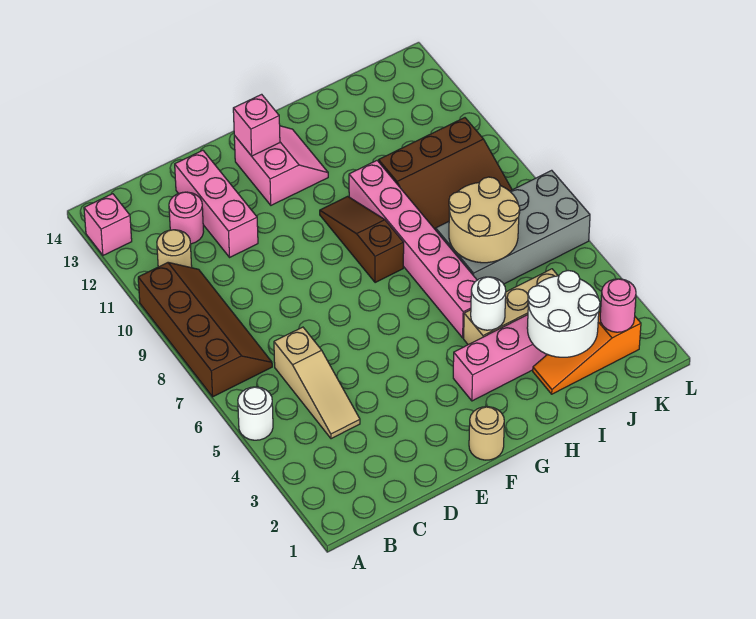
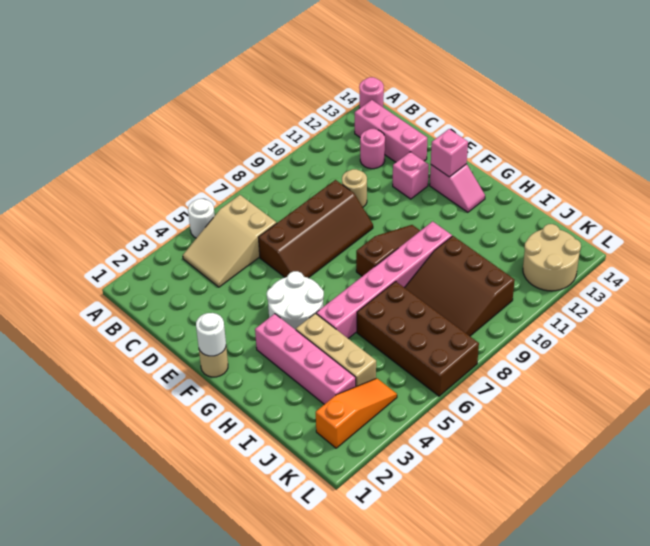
brown 2x4 slope [138,262,272,397] -> brown 2x4 slope moved to [258,180,373,278]
pink 1x1 brick [84,194,132,255] -> pink 1x1 brick moved to [393,152,429,199]
tan 1x1 round brick [157,230,192,268] -> tan 1x1 round brick moved to [342,169,367,207]
tan 1x3 slope [274,327,360,439] -> tan 2x3 slope [183,195,276,287]
pink 1x3 brick [175,150,258,257] -> pink 1x3 brick turned to [355,100,427,162]
pink 2x2 slope [234,126,328,205] -> pink 1x2 slope [430,164,485,212]
white 1x1 round brick [471,277,506,330] -> white 1x1 round brick moved to [196,313,226,356]
orange 1x3 slope [533,311,641,394] -> orange 1x3 slope turned to [316,378,397,448]
white 2x2 round brick [527,271,600,357] -> white 2x2 round brick moved to [267,271,324,330]
grey 2x4 brick [436,170,590,284] -> brown 2x4 brick [357,281,479,396]
tan 2x2 round brick [449,177,520,263] -> tan 2x2 round brick moved to [523,224,581,291]
pink 1x1 round brick [600,279,636,332] -> pink 1x1 round brick moved to [359,77,384,108]

